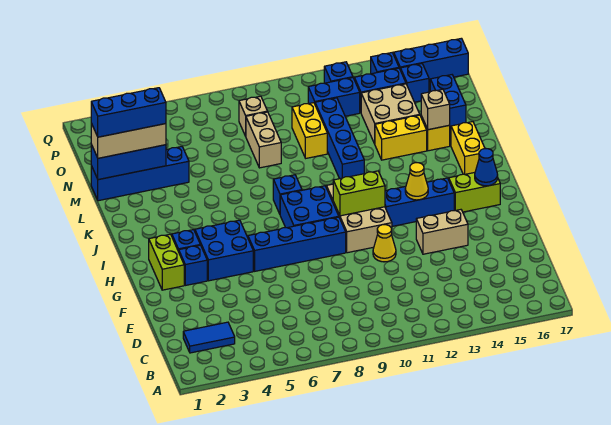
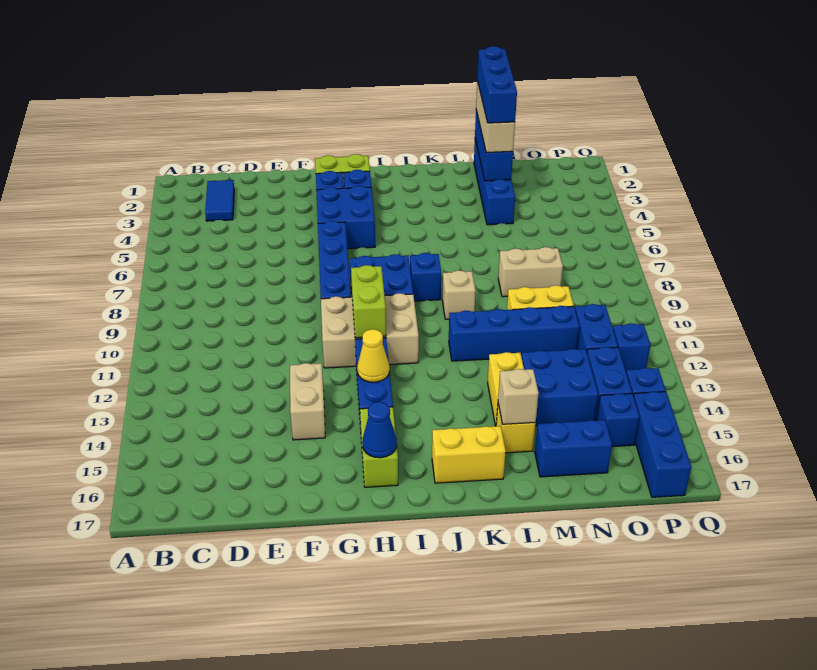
yellow 1x1 cone [373,225,396,262] -> none
tan 2x2 brick [361,84,420,144] -> blue 2x2 brick [522,349,598,426]
tan 1x1 brick [239,96,268,136] -> tan 1x1 brick moved to [442,270,476,319]

